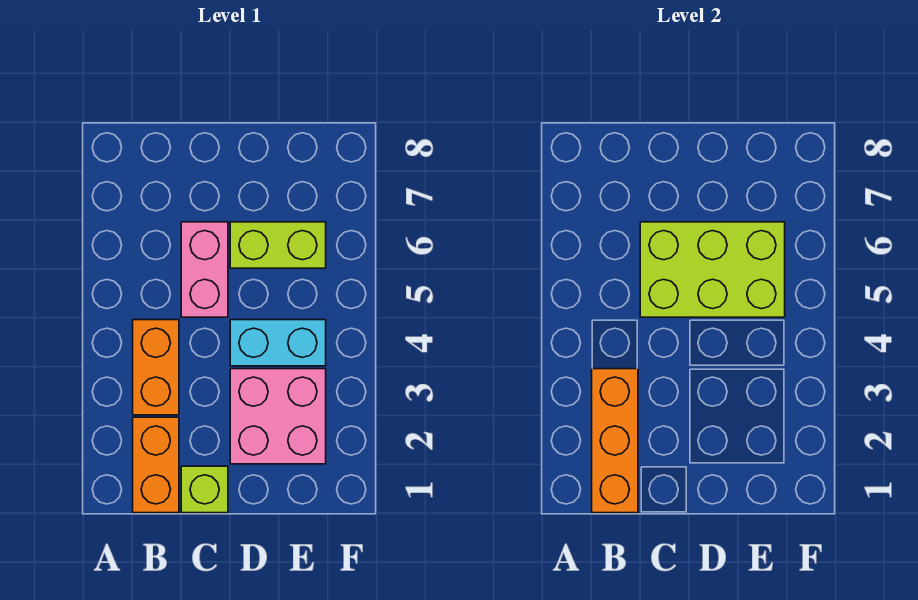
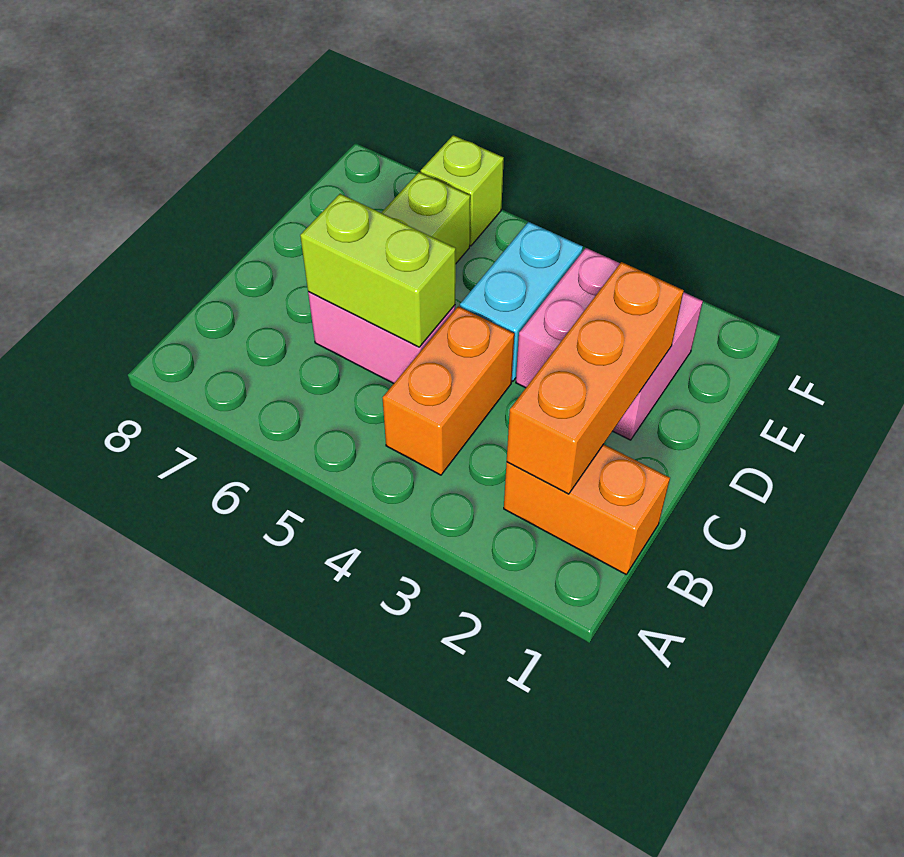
orange 1x3 brick [592,369,638,513] -> orange 1x3 brick turned to [507,262,684,494]
orange 1x2 brick [133,320,179,415] -> orange 1x2 brick turned to [383,306,514,475]
lime 1x1 brick [181,466,228,513] -> lime 1x1 brick moved to [421,135,504,246]
lime 2x3 brick [640,222,785,317] -> lime 1x2 brick [300,194,456,347]

